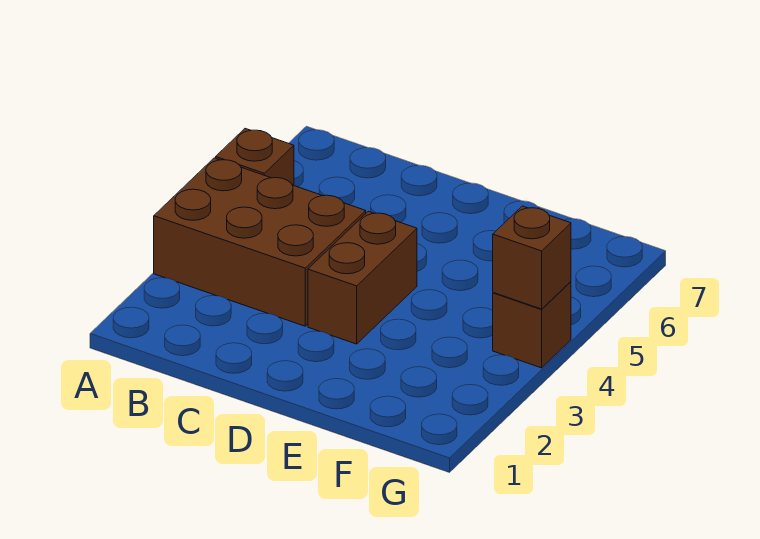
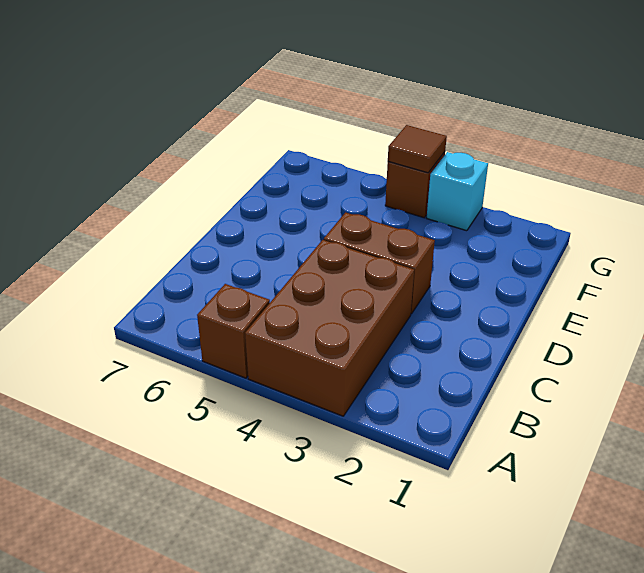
none -> cyan 1x1 brick [427,152,488,231]
brown 1x1 brick [493,206,571,309] -> brown 1x1 tile [388,125,447,173]

